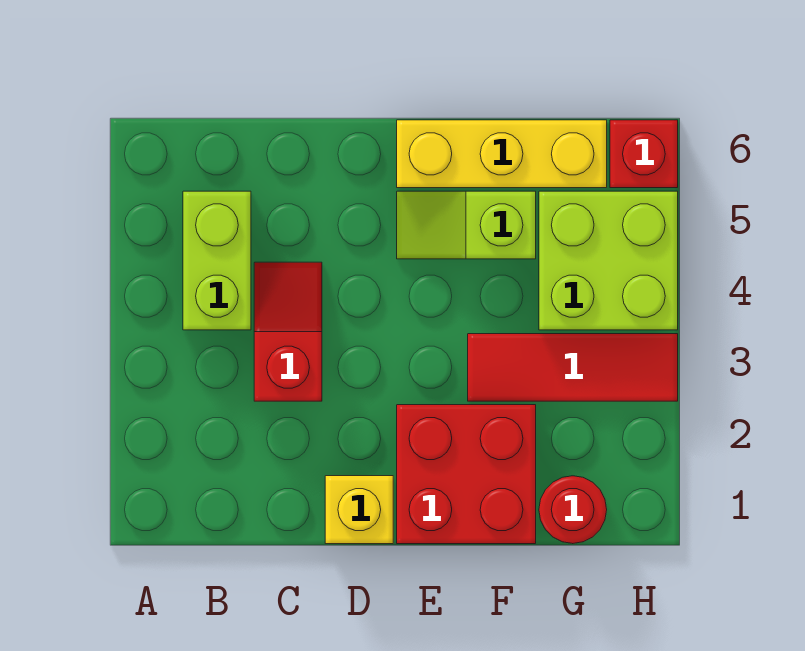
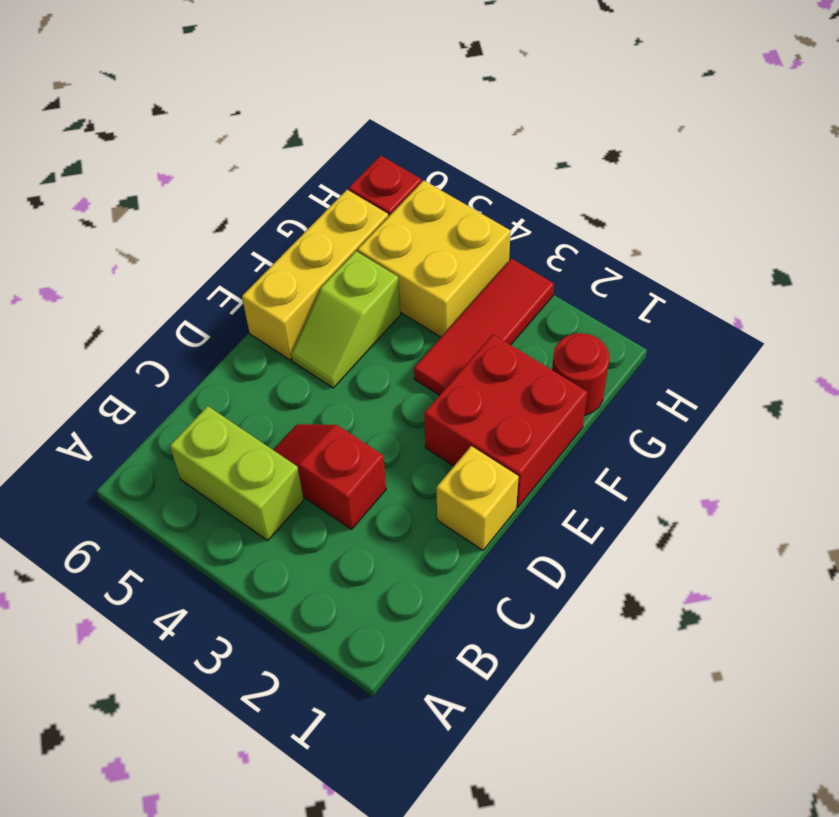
lime 2x2 brick [539,191,678,330] -> yellow 2x2 brick [358,180,511,337]

